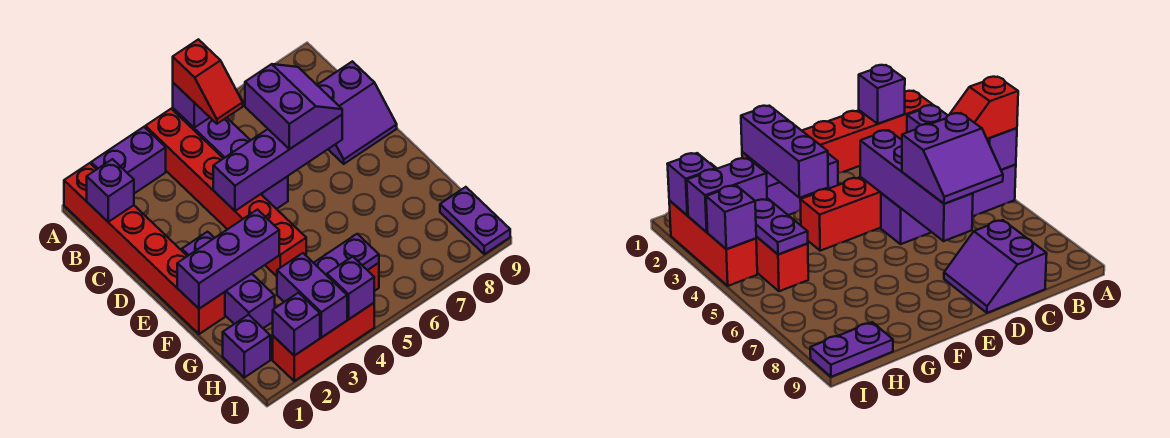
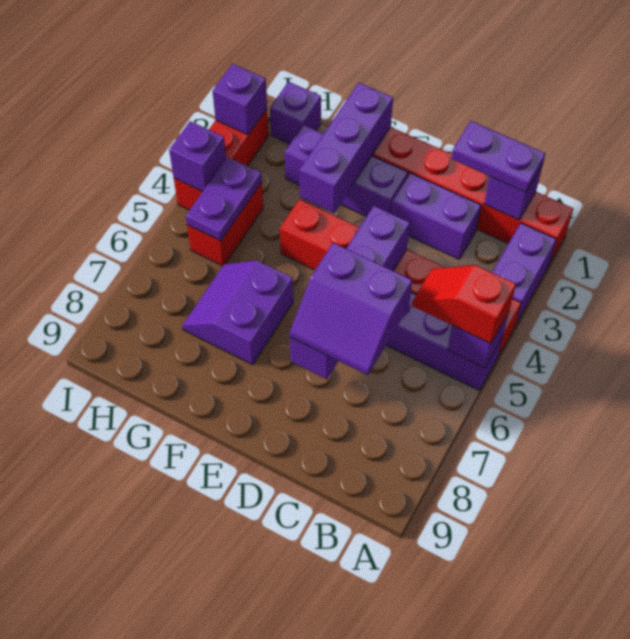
purple 2x2 slope [317,61,397,164] -> purple 2x2 slope moved to [182,261,293,365]
purple 1x2 brick [277,253,347,337] -> purple 1x2 brick moved to [391,173,481,259]
purple 1x2 plate [440,187,510,254] -> purple 1x2 plate moved to [451,121,545,192]

